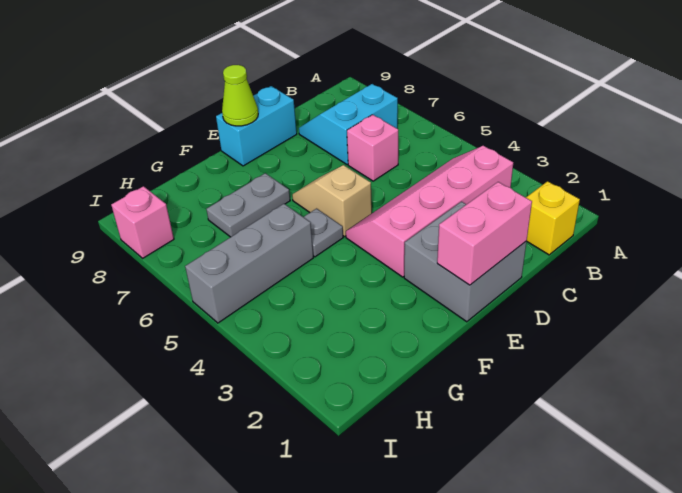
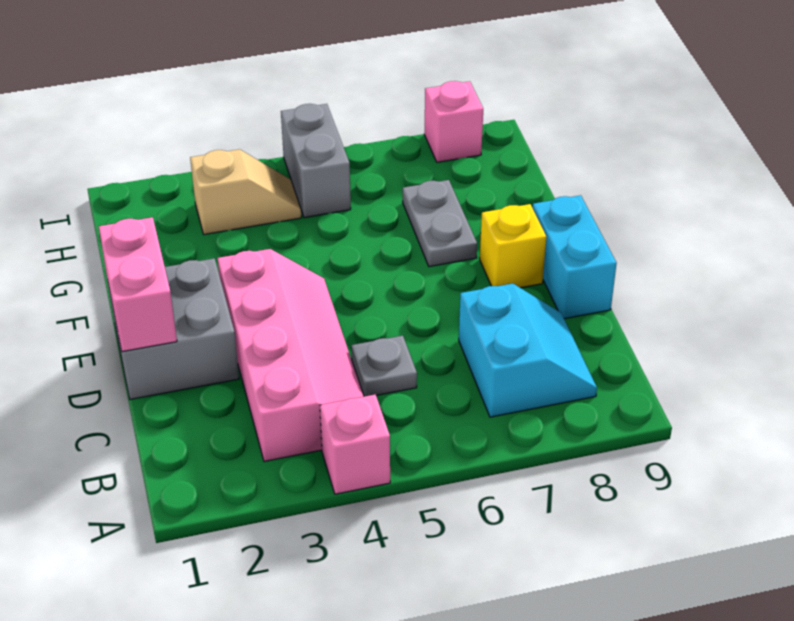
yellow 1x1 brick [526,181,580,255] -> yellow 1x1 brick moved to [480,204,546,288]
pink 1x1 brick [347,115,398,181] -> pink 1x1 brick moved to [320,394,390,494]
tan 1x2 slope [292,165,372,237] -> tan 1x2 slope moved to [190,149,301,235]
lime 1x1 cone [222,65,258,126] -> none
grey 1x1 plate [304,209,343,257] -> grey 1x1 plate moved to [351,336,417,396]
grey 1x3 brick [185,204,313,323] -> grey 1x2 brick [281,104,351,218]

